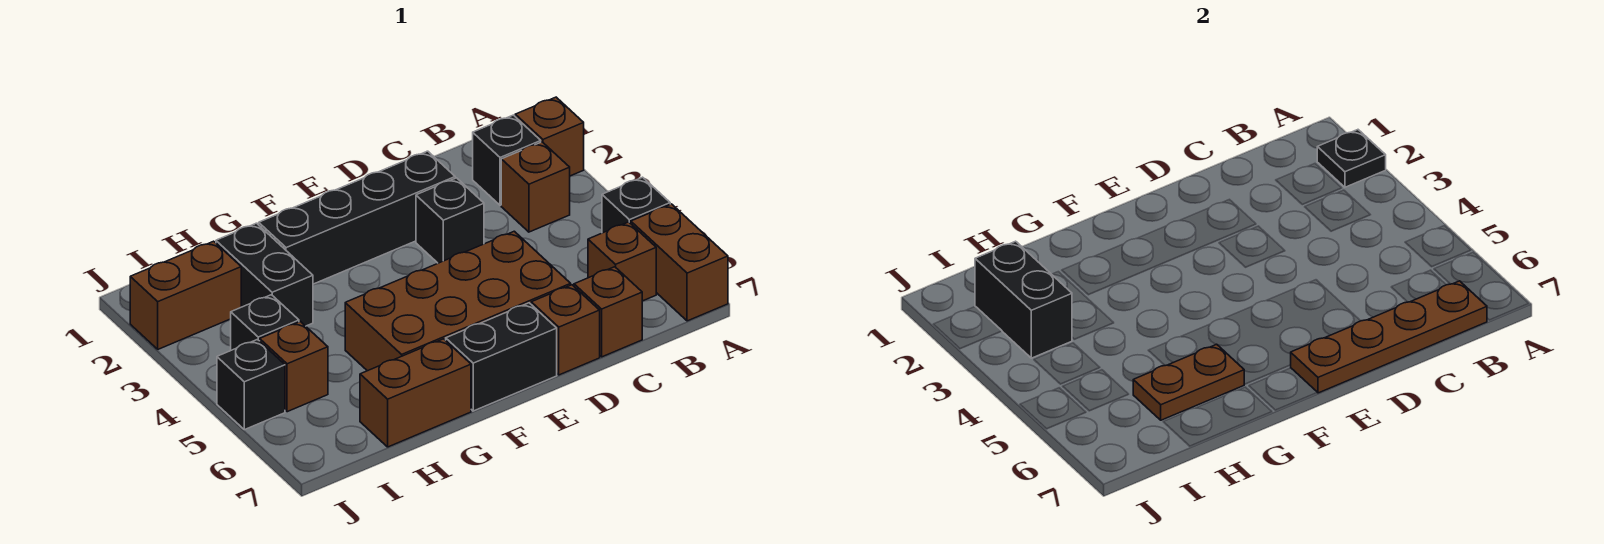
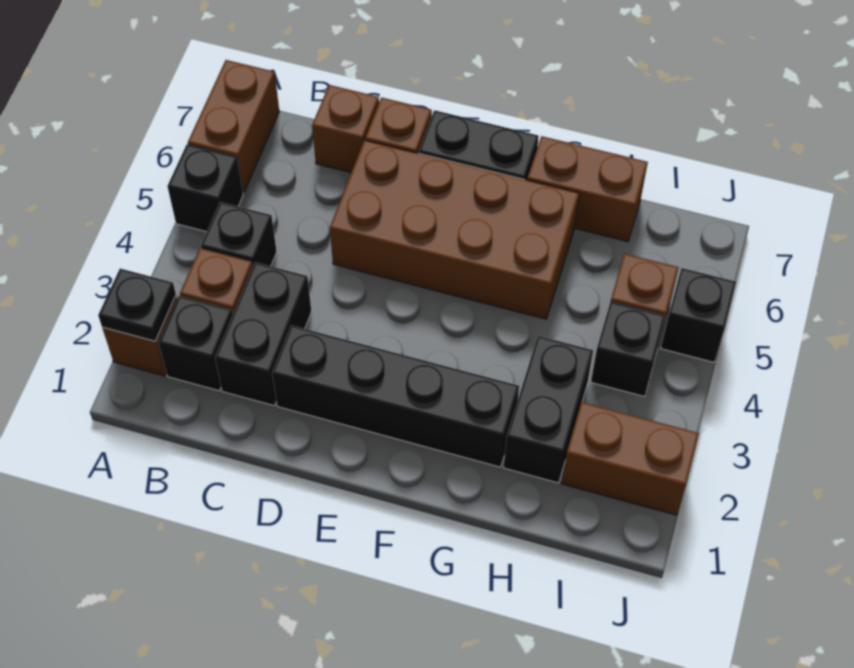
brown 1x1 brick [588,222,656,301] -> none
brown 1x4 plate [1291,281,1487,393] -> none
black 1x1 brick [416,178,484,263] -> black 1x1 brick moved to [201,202,277,266]
brown 1x2 plate [1133,344,1244,420] -> none
black 1x2 brick [975,241,1072,358] -> black 1x2 brick moved to [215,262,311,406]

